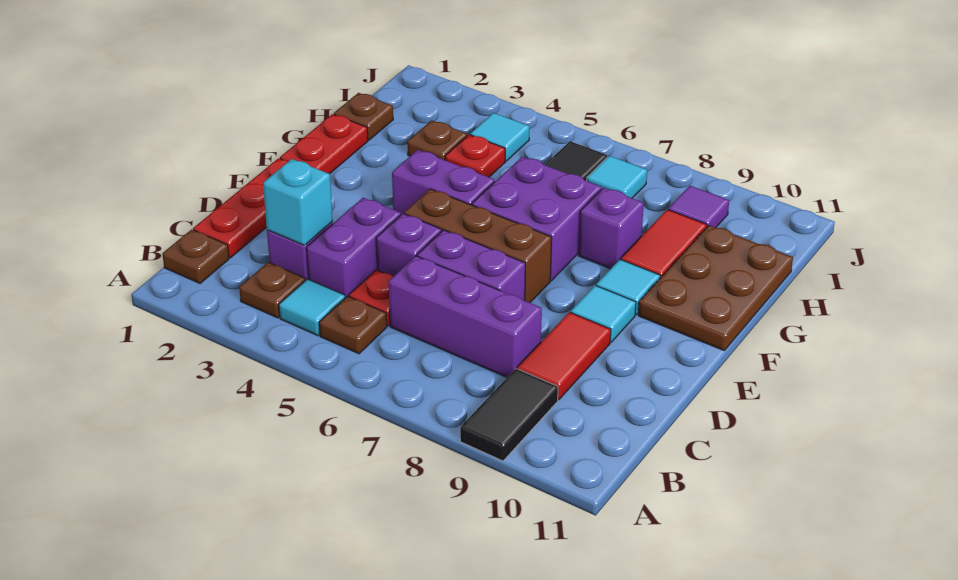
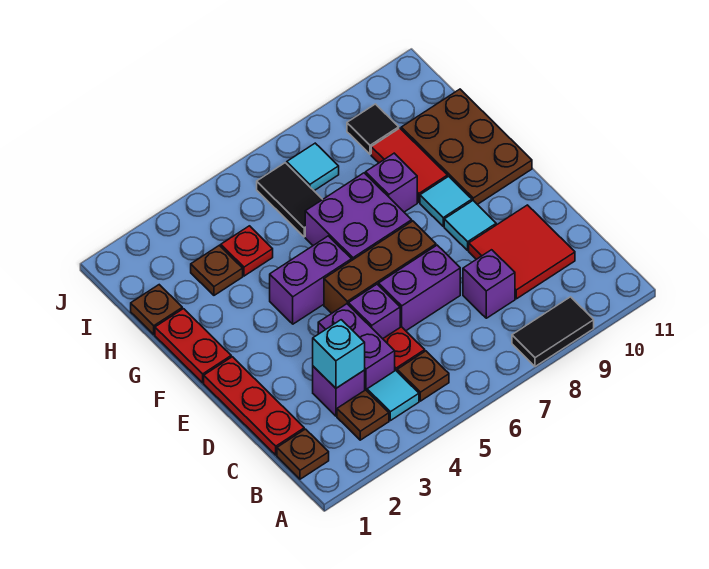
black 1x2 tile [460,369,558,461] -> black 1x2 tile turned to [512,297,594,367]
purple 1x3 brick [389,256,542,377] -> purple 1x1 brick [463,250,515,318]
red 1x2 tile [517,312,611,400] -> red 2x2 tile [469,205,575,299]
cyan 1x1 tile [470,113,529,161] -> none
purple 1x1 tile [668,186,729,228] -> black 1x1 tile [347,104,399,154]

